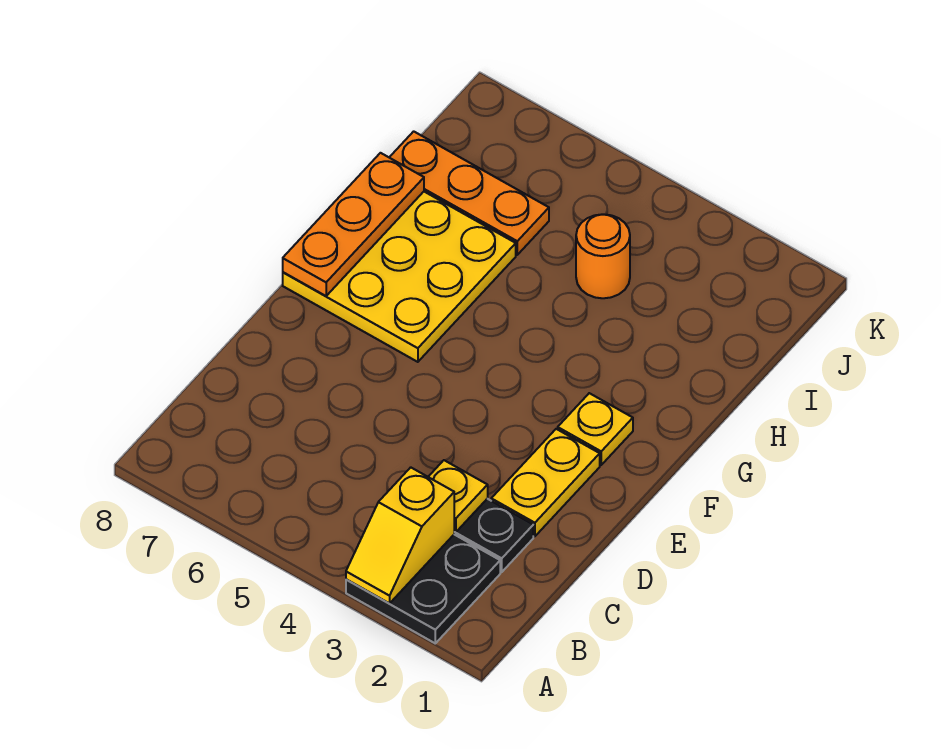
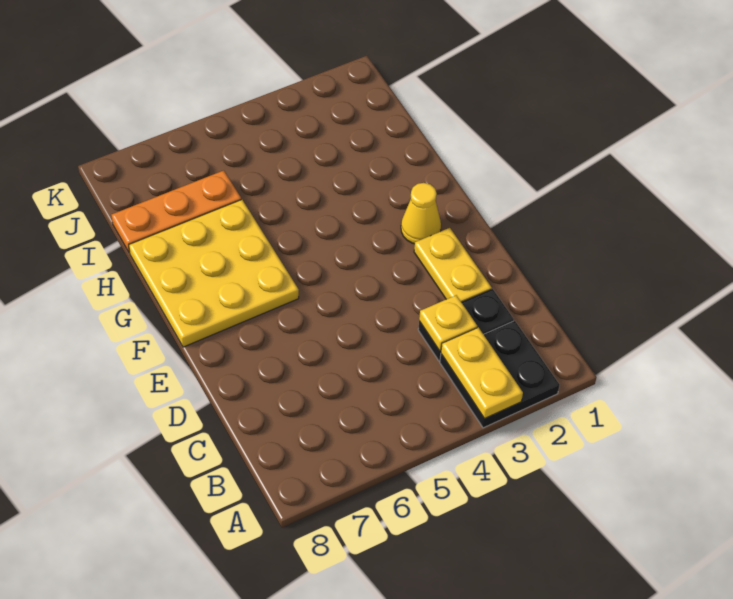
yellow 1x2 slope [346,467,454,603] -> yellow 1x2 plate [441,327,523,418]
yellow 1x1 plate [558,393,633,465] -> yellow 1x1 cone [401,183,441,244]
orange 1x3 plate [283,153,424,296] -> none
orange 1x1 round brick [576,214,630,298] -> none

